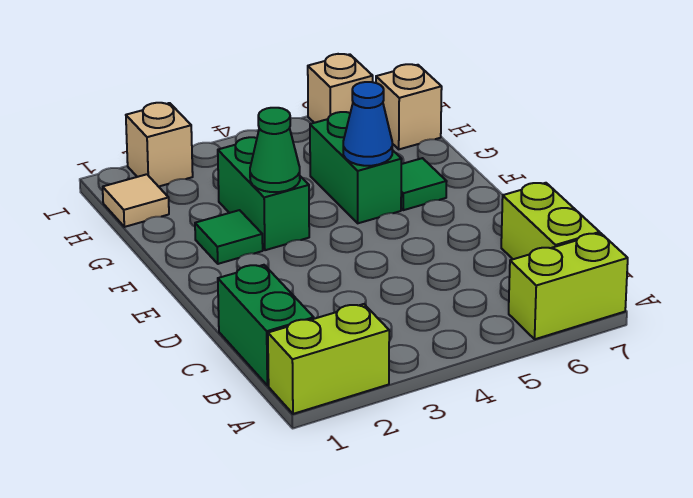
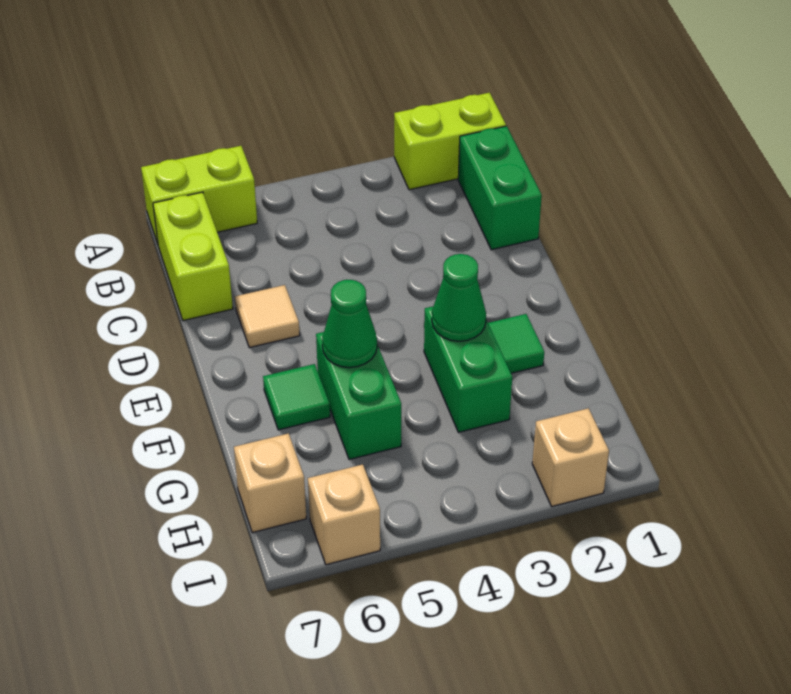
blue 1x1 cone [343,82,392,166] -> green 1x1 cone [322,280,377,368]
tan 1x1 tile [103,174,169,227] -> tan 1x1 tile moved to [235,285,300,348]

